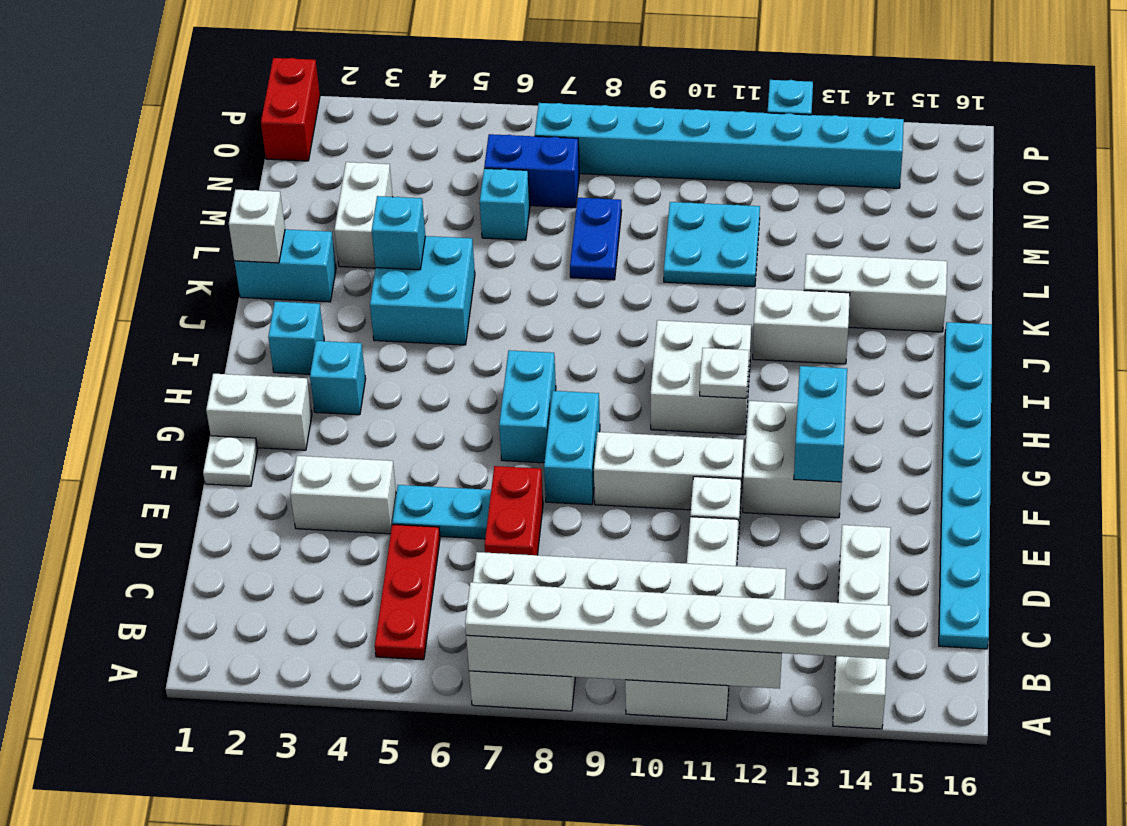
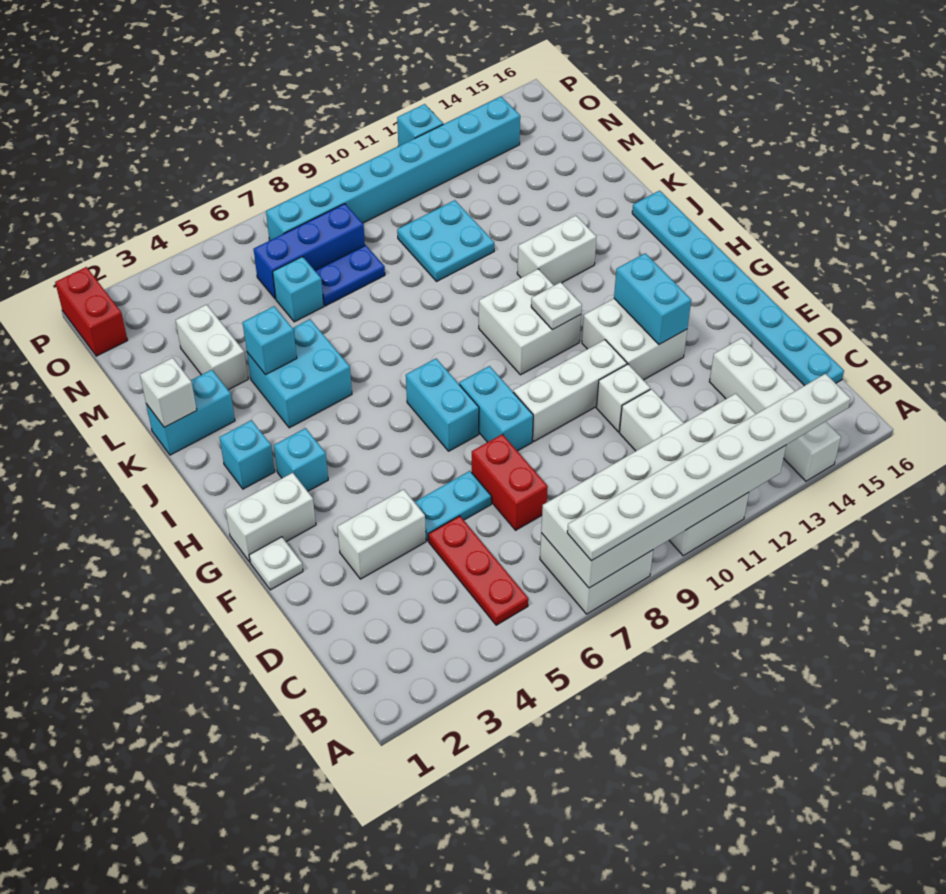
white 1x3 brick [804,254,947,332] -> none
blue 1x2 plate [570,198,622,280] -> blue 1x2 plate turned to [315,245,385,306]
blue 1x2 brick [484,134,579,208] -> blue 1x3 brick [254,204,365,299]

